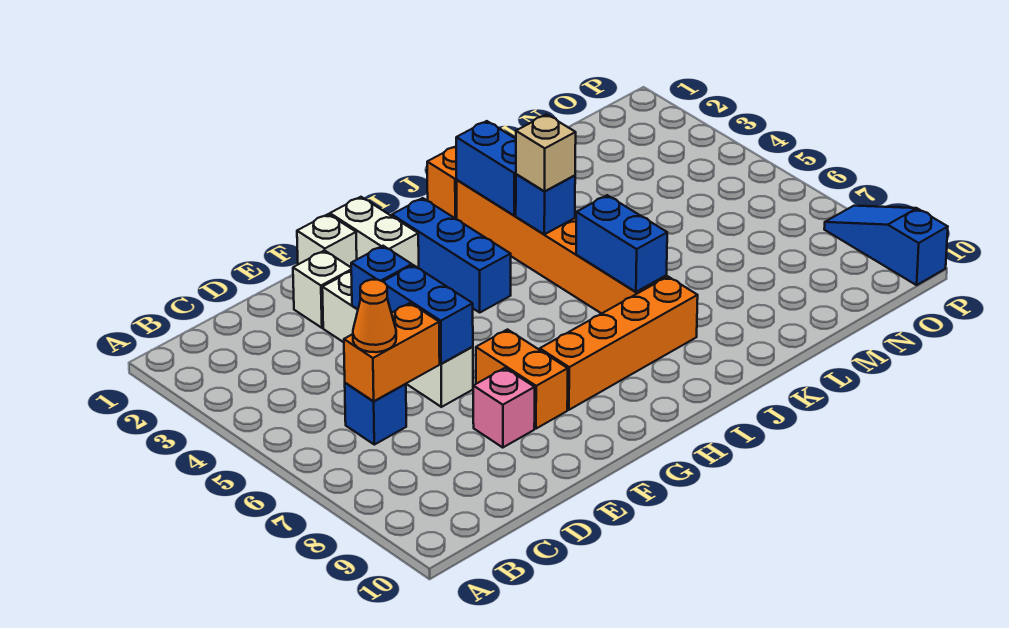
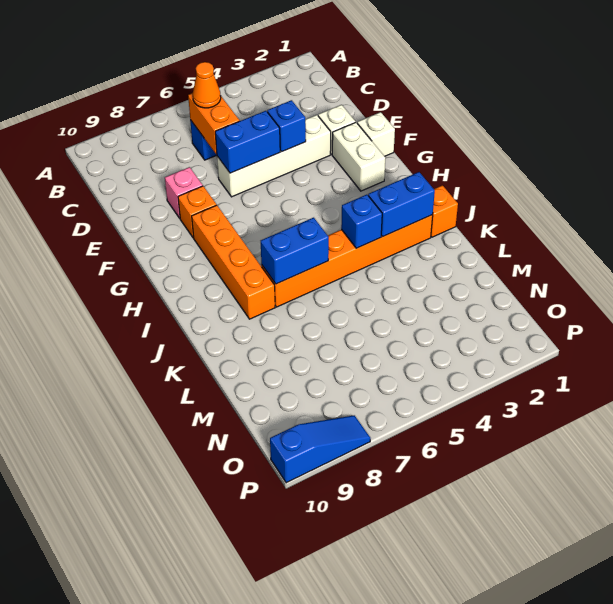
orange 1x2 brick [476,330,568,429] -> orange 1x1 brick [178,186,216,238]
white 1x2 brick [330,197,419,268] -> white 1x2 brick turned to [332,122,385,191]
blue 1x3 brick [392,198,511,312] -> none
tan 1x1 brick [516,114,576,191] -> none

